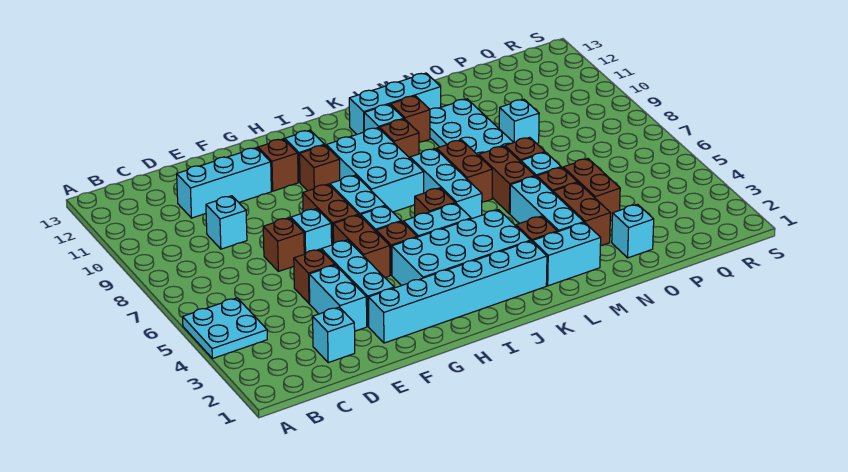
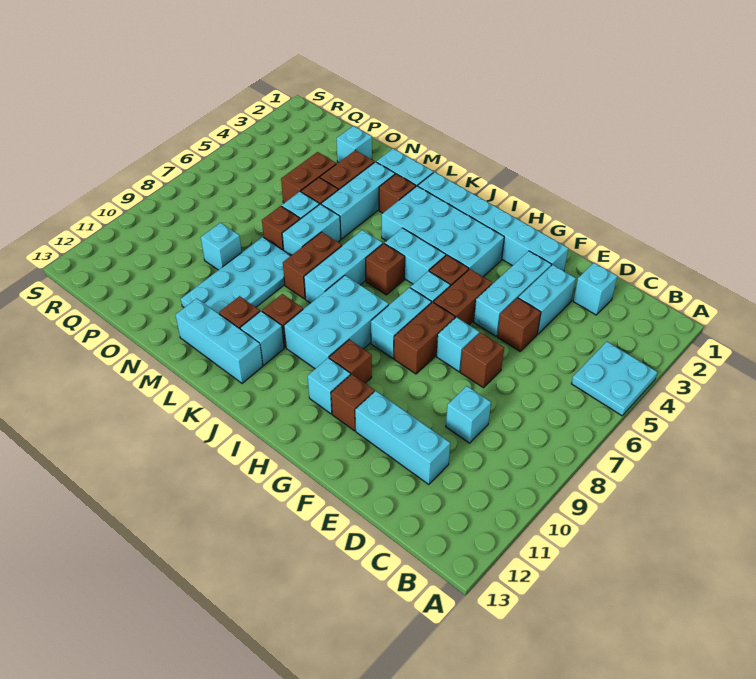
brown 1x2 brick [479,146,535,214] -> cyan 1x2 brick [282,204,341,255]

